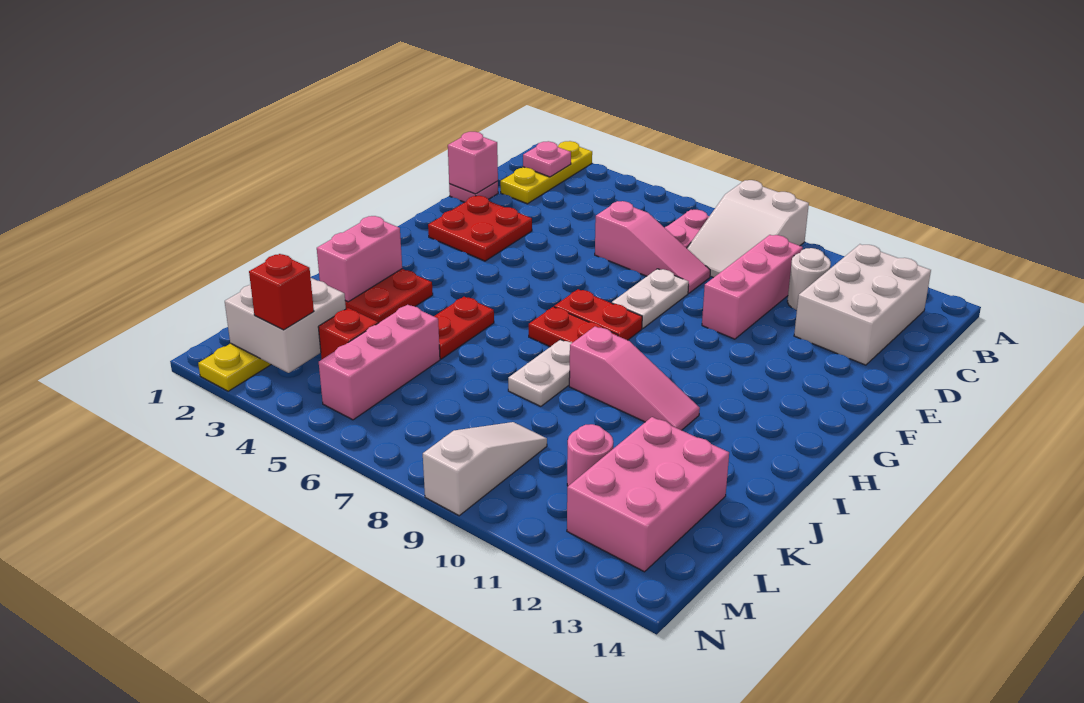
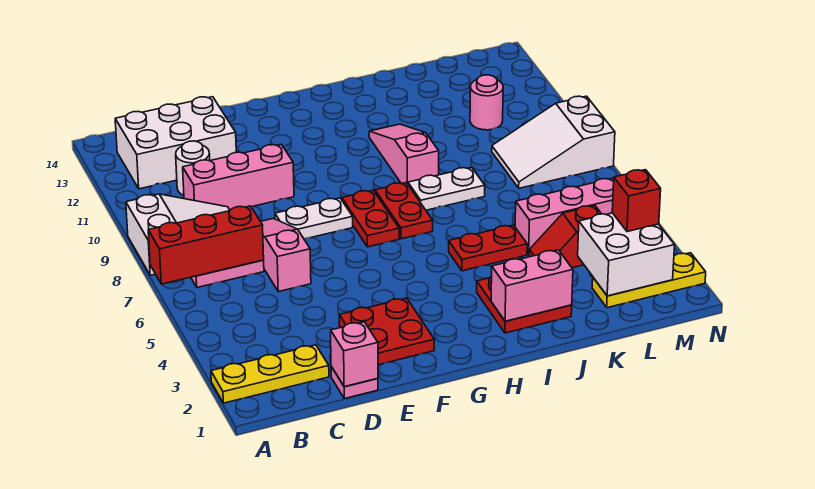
none -> red 1x3 brick [148,206,264,284]
pink 1x1 plate [523,141,571,177] -> none
pink 2x3 brick [567,417,729,572] -> none
white 1x3 slope [423,422,547,516] -> white 2x3 slope [492,96,615,188]

